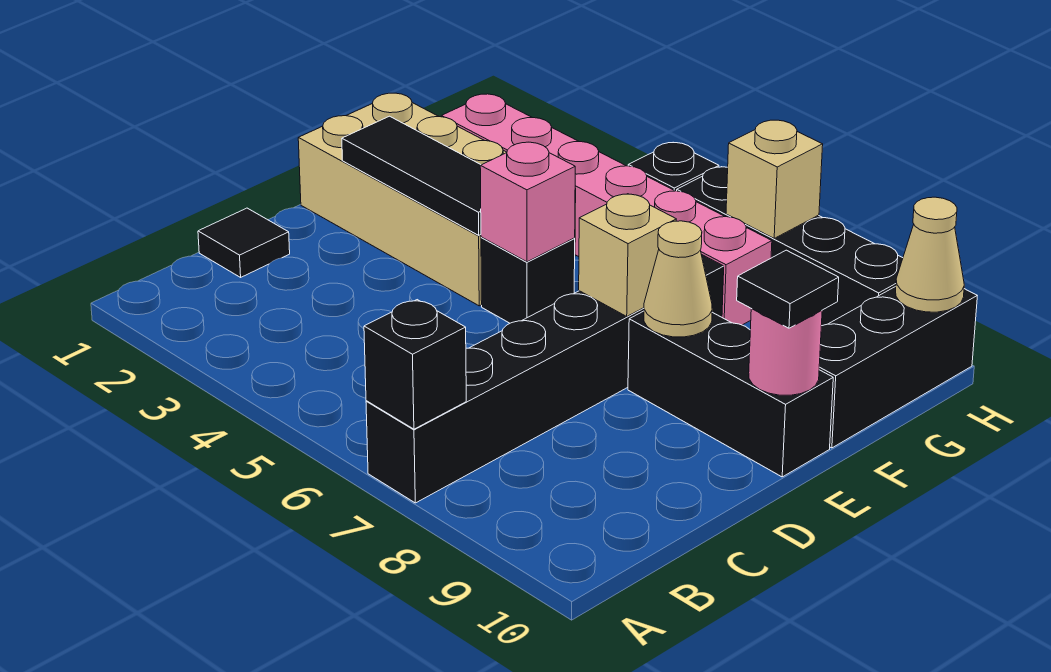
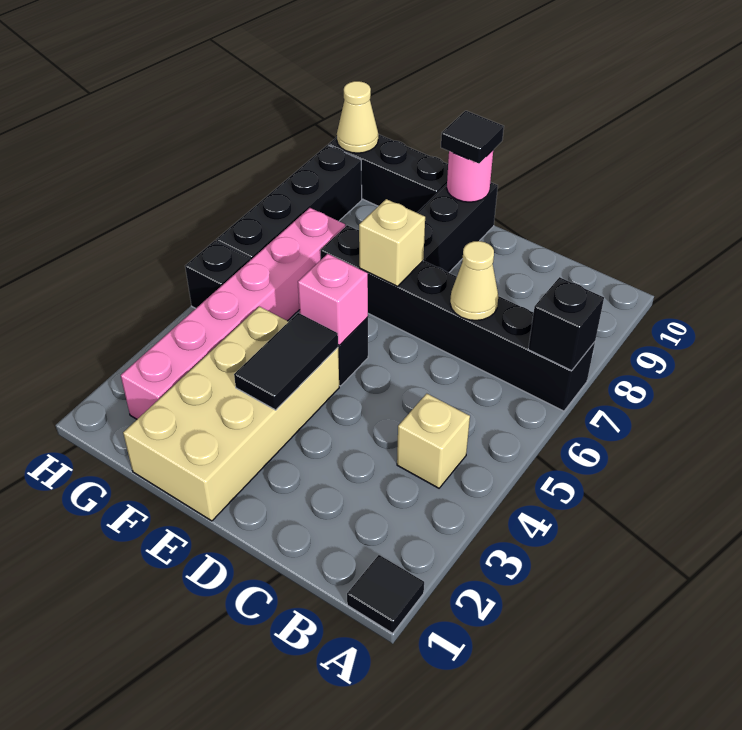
black 1x1 tile [198,208,290,277] -> black 1x1 tile moved to [347,555,424,633]
black 1x3 tile [342,116,481,235] -> black 1x2 tile [234,313,338,410]
tan 1x1 cone [644,221,712,337] -> tan 1x1 cone moved to [450,241,498,320]
tan 1x1 brick [726,120,823,238] -> tan 1x1 brick moved to [397,394,470,488]

